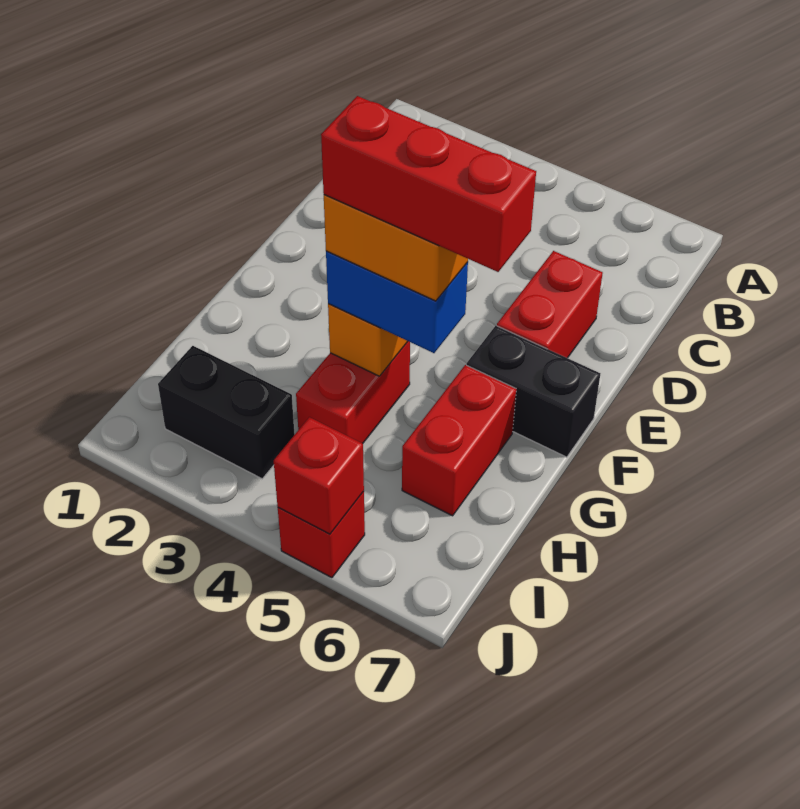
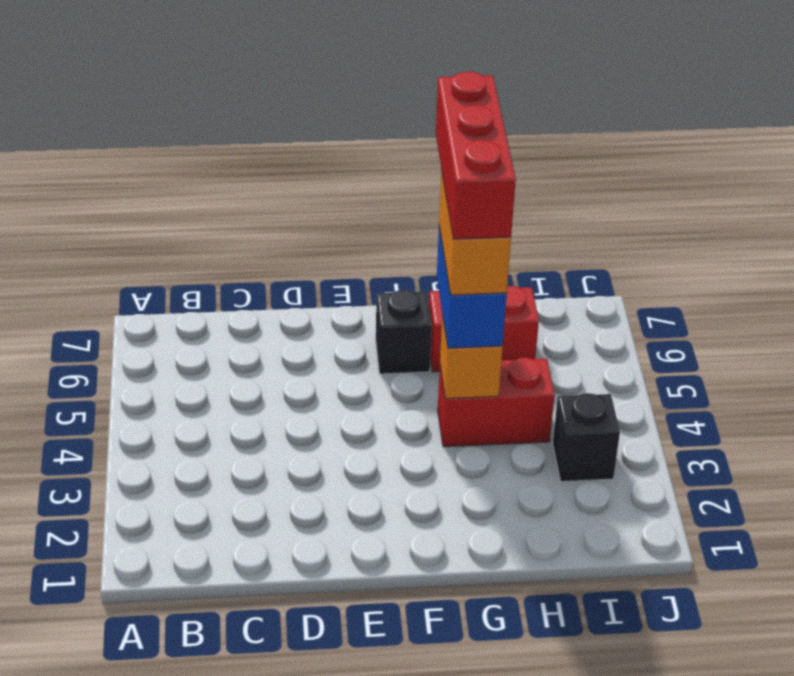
red 1x2 brick [497,251,603,358] -> none
black 1x2 brick [467,326,600,457] -> black 1x1 brick [376,290,432,374]
black 1x2 brick [158,346,295,479] -> black 1x1 brick [553,393,620,482]
red 1x1 brick [278,491,365,578] -> none
red 1x1 brick [274,417,364,534] -> none

